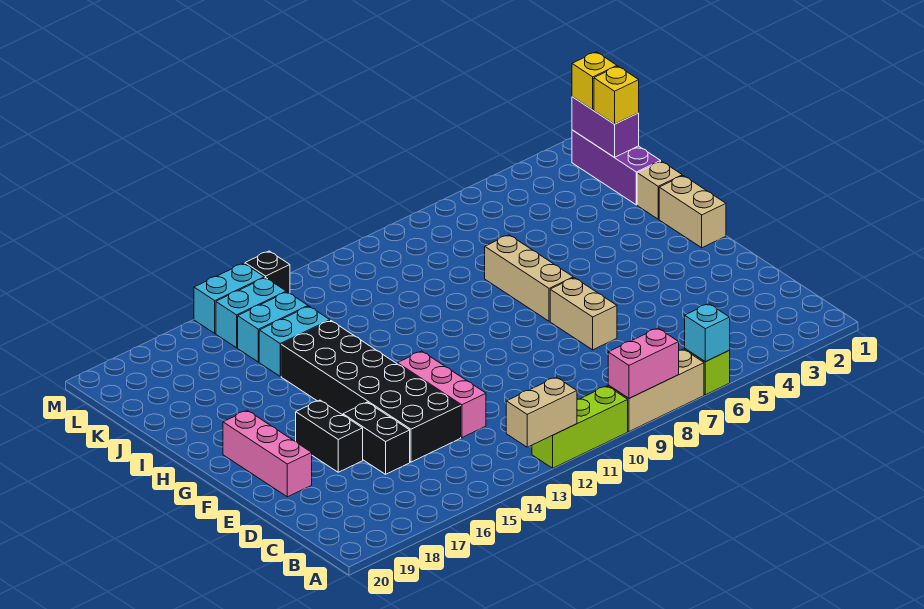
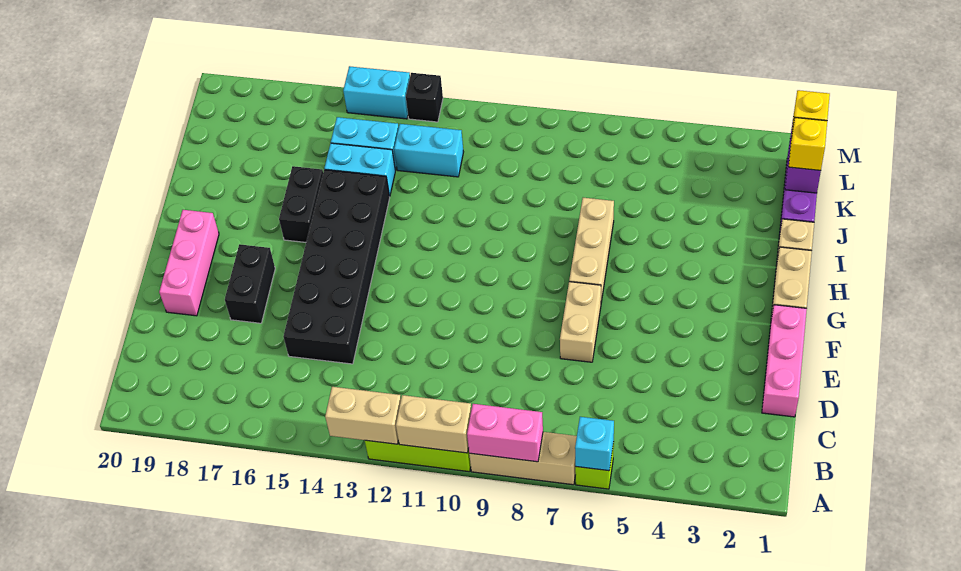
none -> tan 1x2 brick [396,395,472,453]
pink 1x3 brick [398,351,486,438] -> pink 1x3 brick moved to [762,305,807,417]
black 1x2 brick [343,402,410,474] -> black 1x2 brick moved to [279,166,323,242]
cyan 1x2 brick [216,278,286,348] -> cyan 1x2 brick moved to [394,124,463,177]

